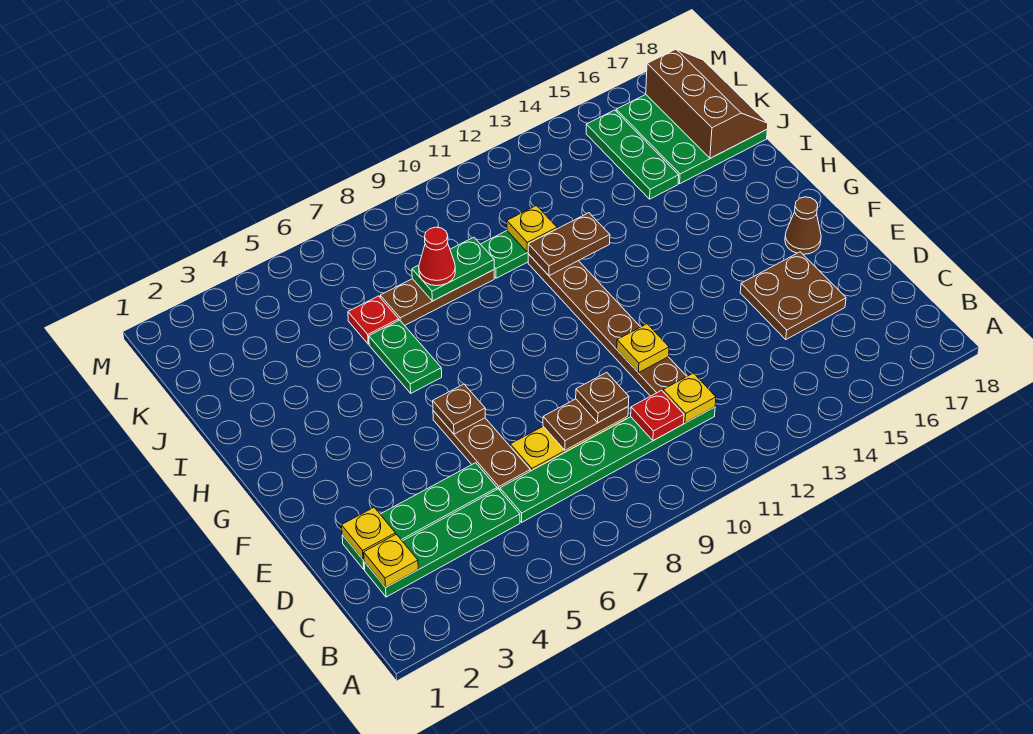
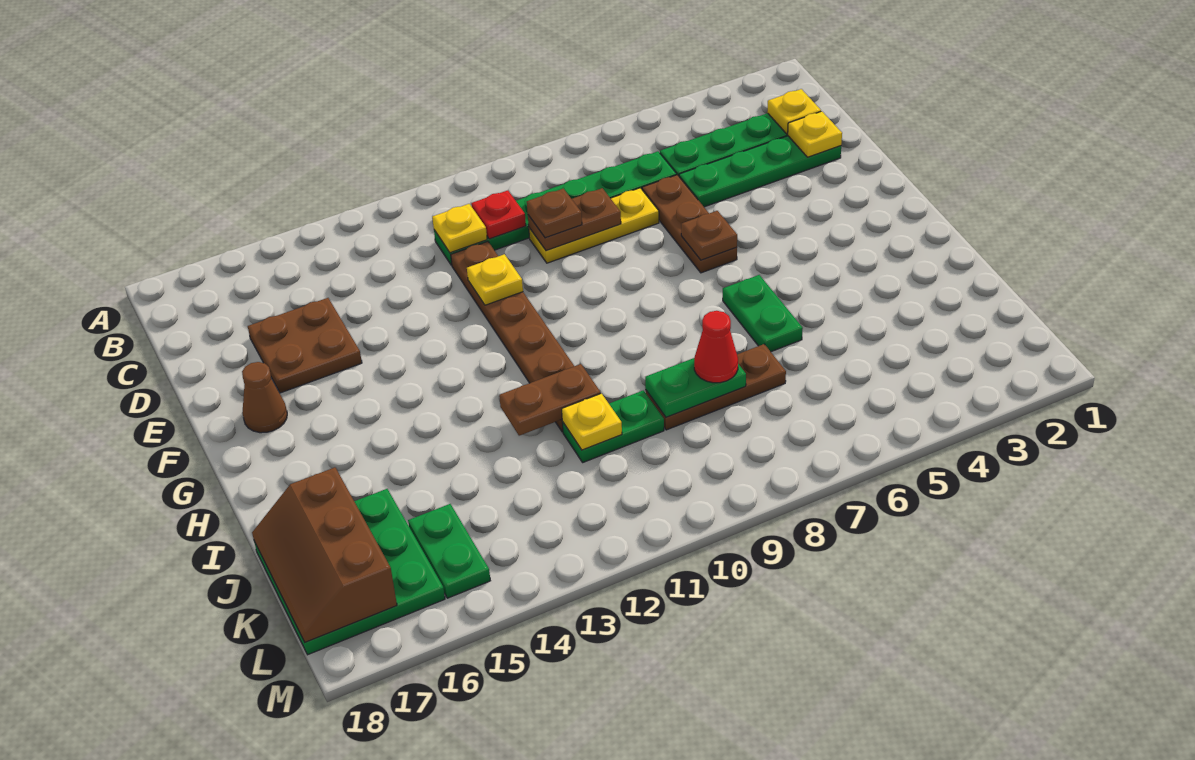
red 1x1 plate [348,296,399,344] -> none
green 1x3 plate [586,110,679,199] -> green 1x2 plate [408,504,490,598]

